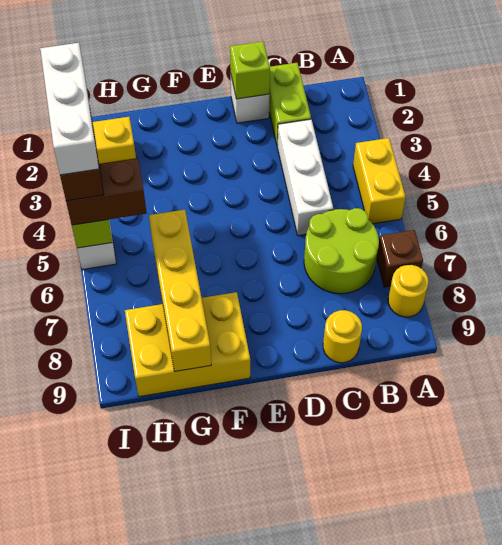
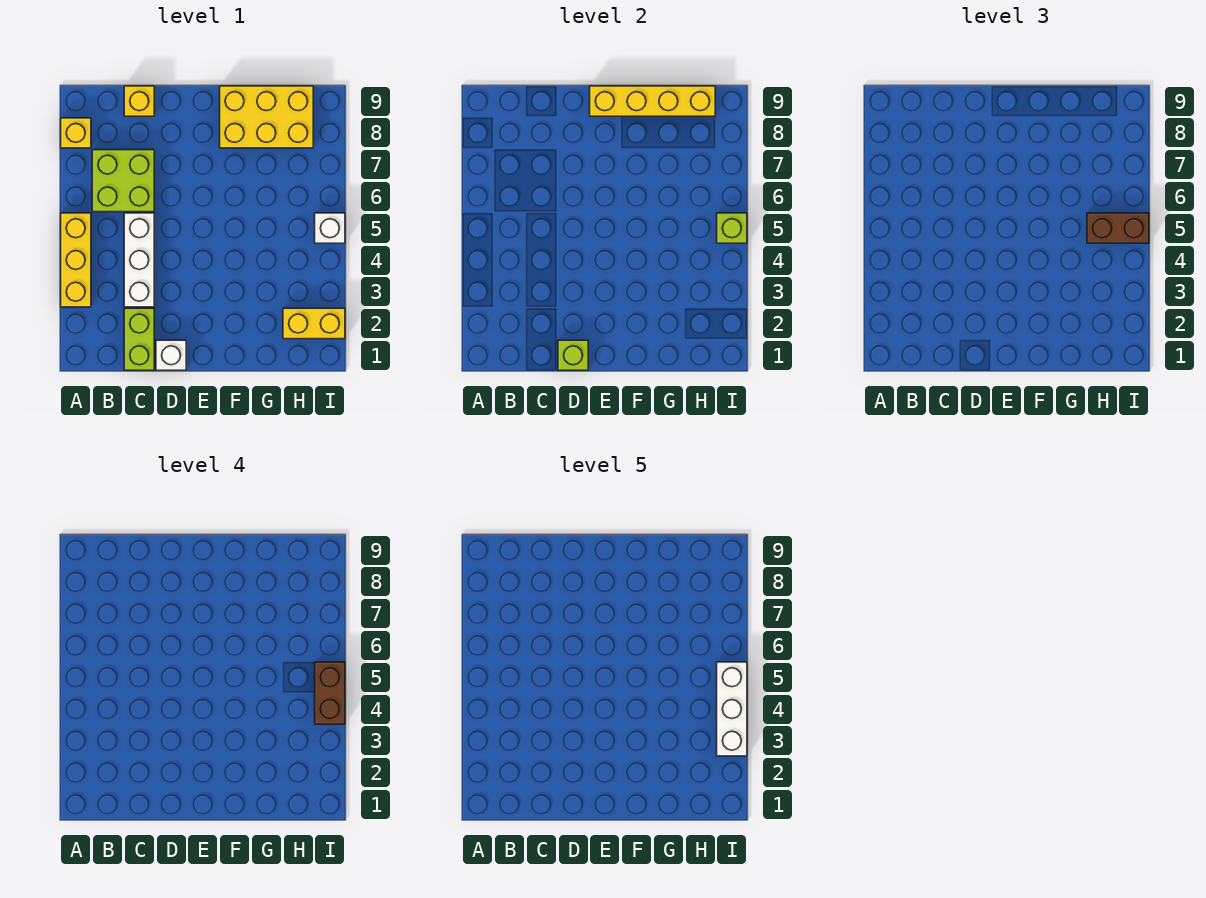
yellow 1x2 brick [353,138,406,224] -> yellow 1x3 brick [61,213,91,307]
brown 1x1 brick [377,230,423,287] -> none
yellow 1x1 round brick [388,265,428,317] -> yellow 1x1 brick [61,118,91,148]
lime 2x2 round brick [304,208,379,294] -> lime 2x2 brick [92,150,154,212]
yellow 1x1 round brick [323,310,362,363] -> yellow 1x1 brick [124,86,154,116]
yellow 1x4 brick [149,210,211,372] -> yellow 1x4 brick turned to [590,86,715,116]

